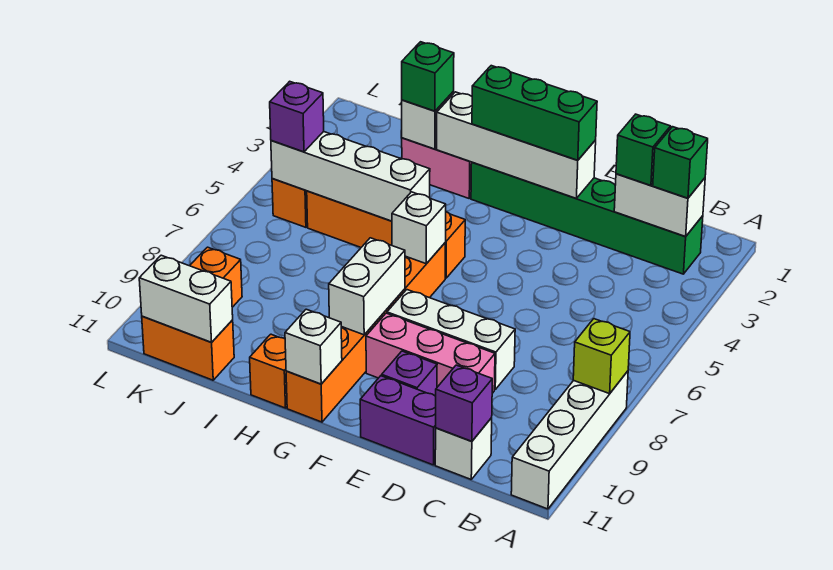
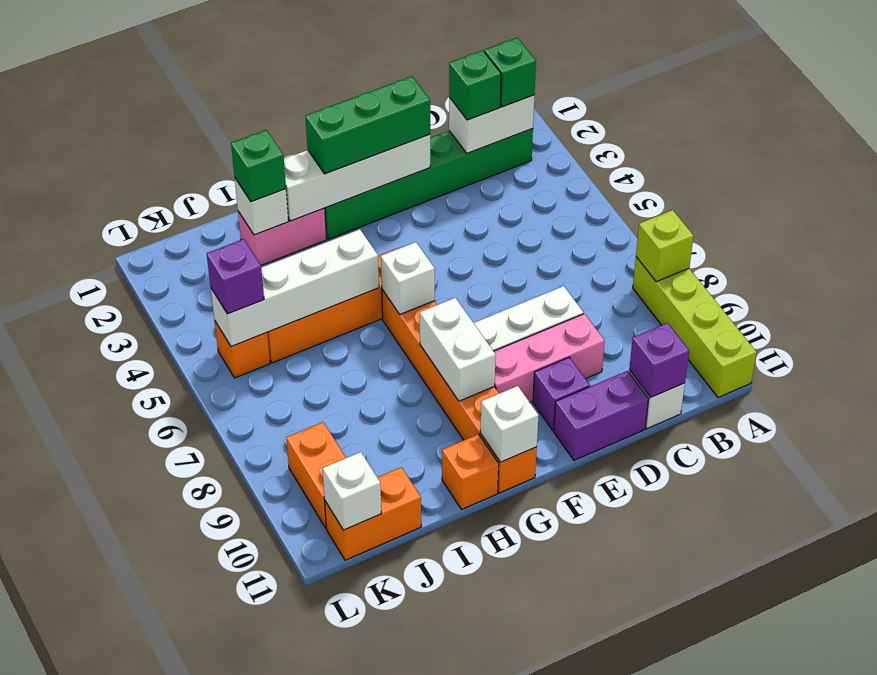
white 1x4 brick [511,371,628,509] -> lime 1x4 brick [633,257,757,398]
white 1x2 brick [139,255,233,342] -> white 1x1 brick [322,452,381,530]

